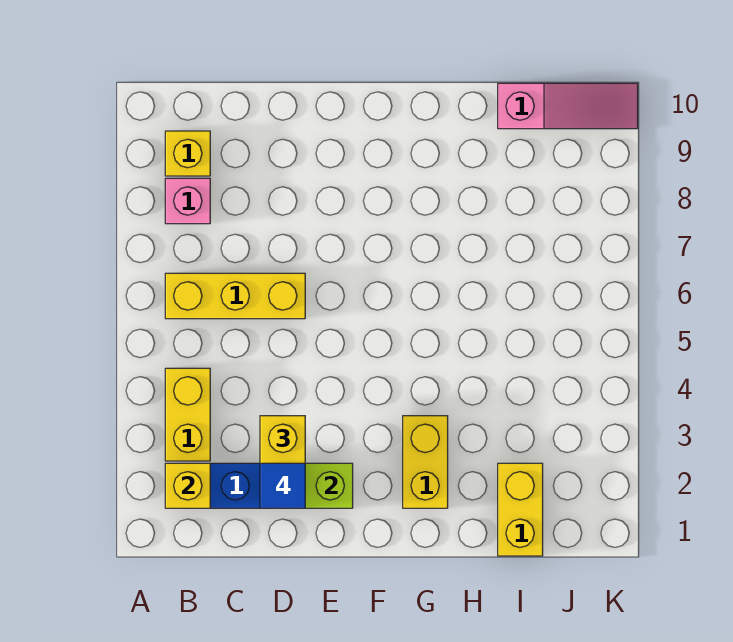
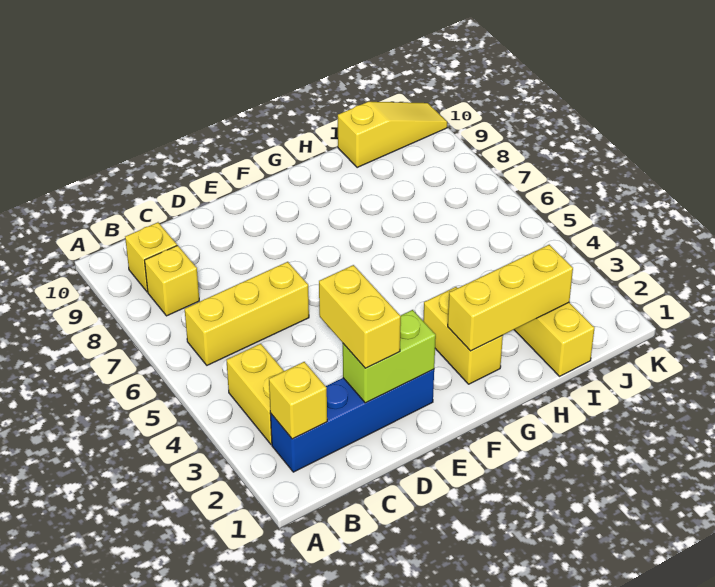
pink 1x1 brick [165,178,210,224] -> yellow 1x1 brick [145,245,199,316]
blue 1x1 tile [260,463,305,508] -> none
none -> yellow 1x3 brick [448,245,573,351]
pink 1x3 slope [498,83,638,129] -> yellow 1x3 slope [338,102,447,168]

